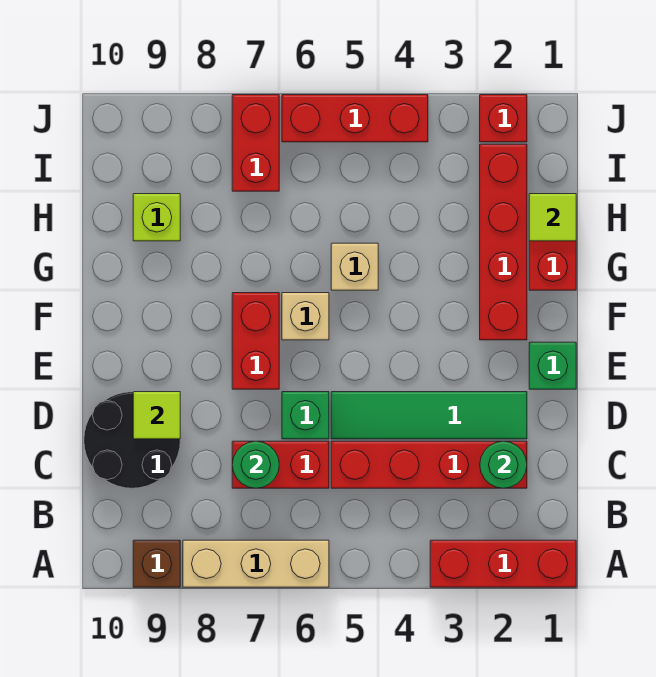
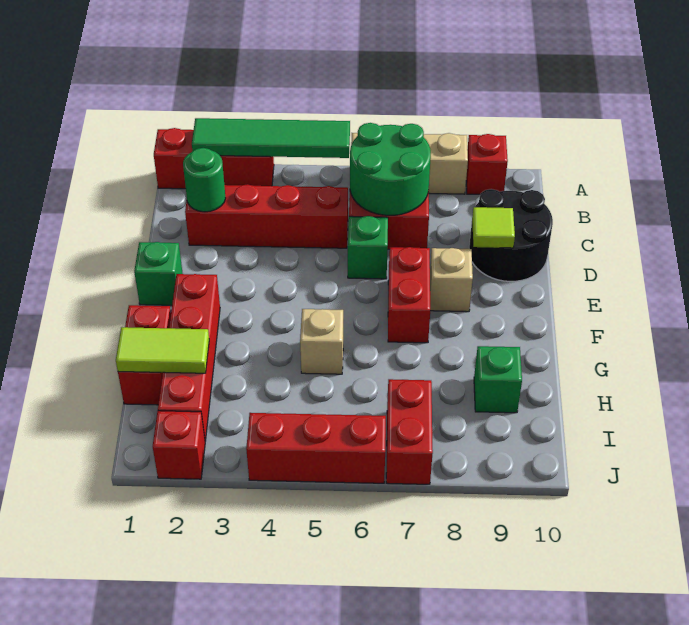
brown 1x1 brick [133,540,180,587] -> red 1x1 brick [466,134,508,194]
green 1x1 round brick [232,441,279,488] -> green 2x2 round brick [350,123,431,215]
green 1x4 tile [331,392,527,439] -> green 1x4 tile moved to [192,118,350,158]
tan 1x1 brick [282,293,329,340] -> tan 1x1 brick moved to [430,248,473,312]
lime 1x1 tile [529,194,576,241] -> lime 1x2 tile [116,327,209,373]
lime 1x1 brick [133,194,180,241] -> green 1x1 brick [474,346,522,413]

